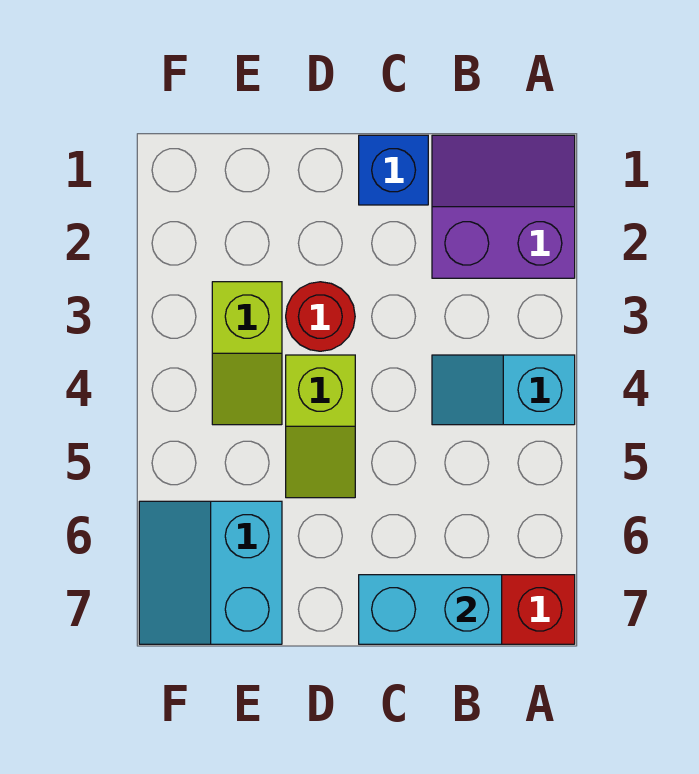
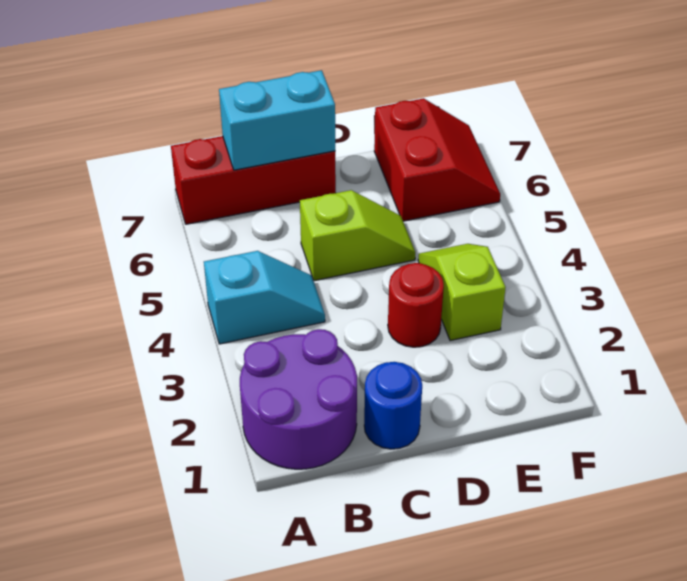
purple 2x2 slope [432,135,575,278] -> purple 2x2 round brick [240,329,357,469]
blue 1x1 brick [359,135,428,205] -> blue 1x1 round brick [364,362,422,449]
lime 1x2 slope [286,355,355,498] -> lime 1x2 slope turned to [300,190,415,281]
cyan 2x2 slope [139,501,282,644] -> red 2x2 slope [374,98,500,221]

